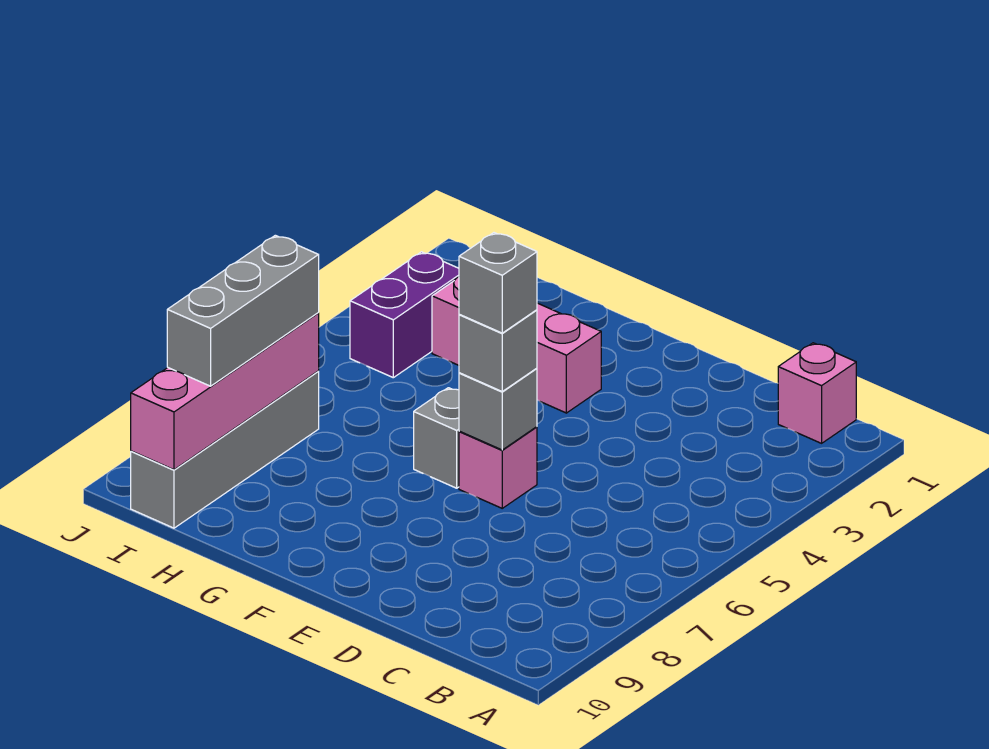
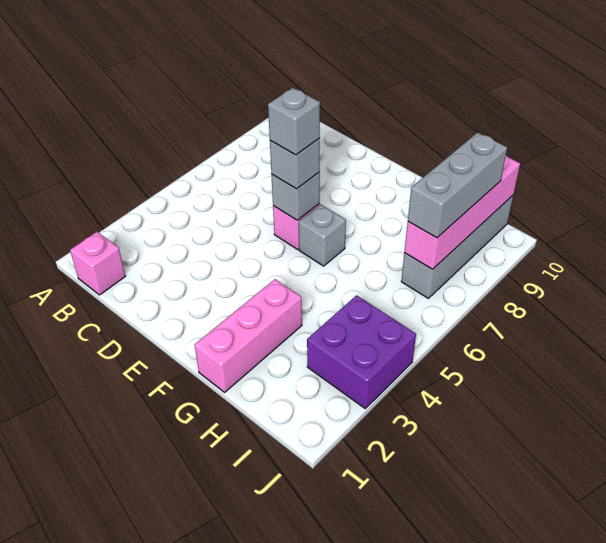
pink 1x3 brick [432,277,601,413] -> pink 1x3 brick turned to [194,279,302,392]
purple 1x2 brick [350,252,459,378] -> purple 2x2 brick [307,295,416,408]

